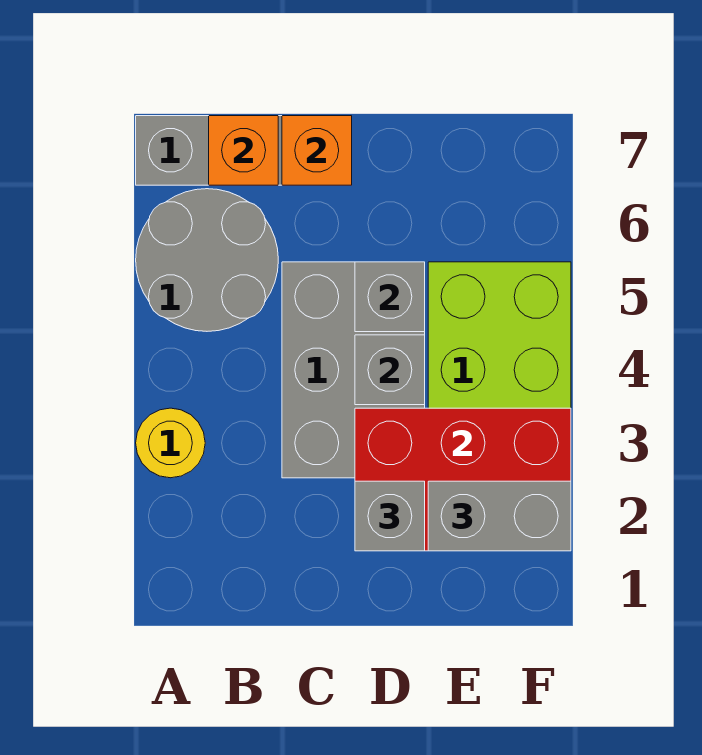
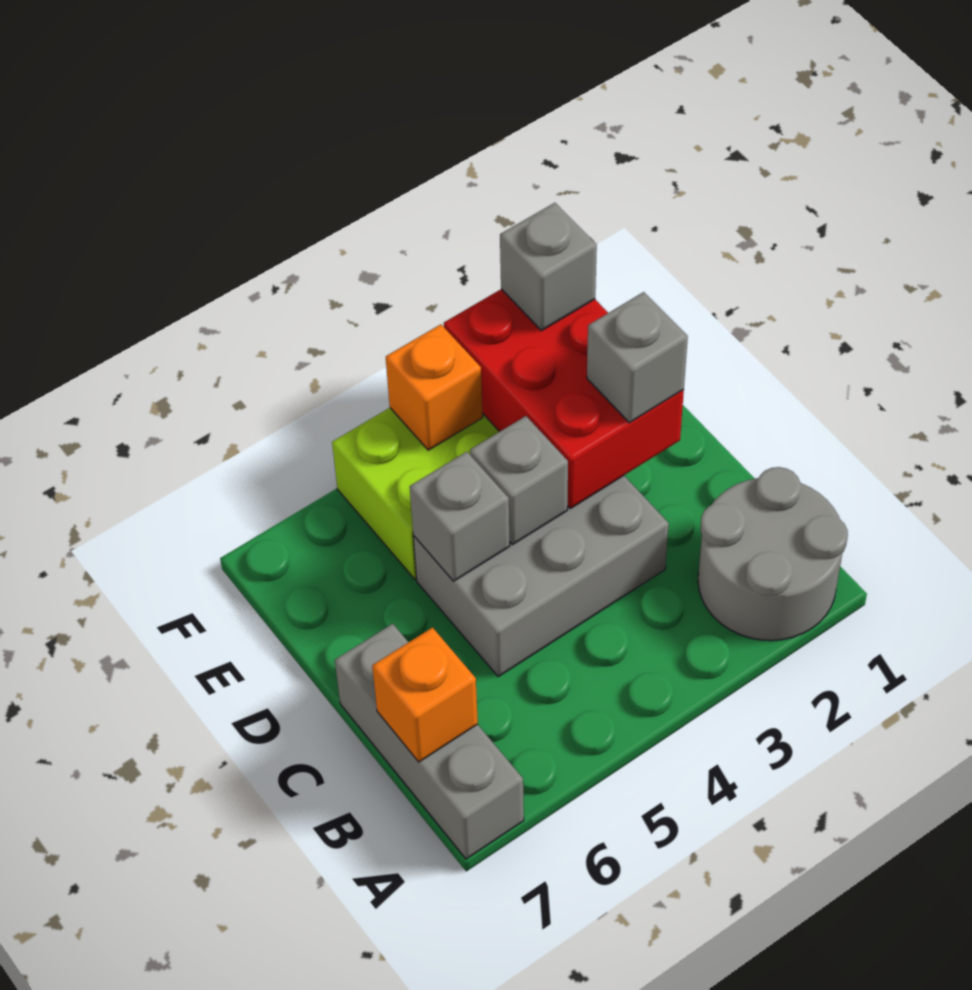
yellow 1x1 round brick [136,408,205,478] -> none
grey 2x2 round brick [136,189,278,331] -> grey 2x2 round brick moved to [698,467,848,641]
orange 1x1 brick [282,116,352,185] -> orange 1x1 brick moved to [386,324,483,450]
grey 1x2 brick [428,481,571,551] -> grey 1x1 brick [500,203,597,331]

